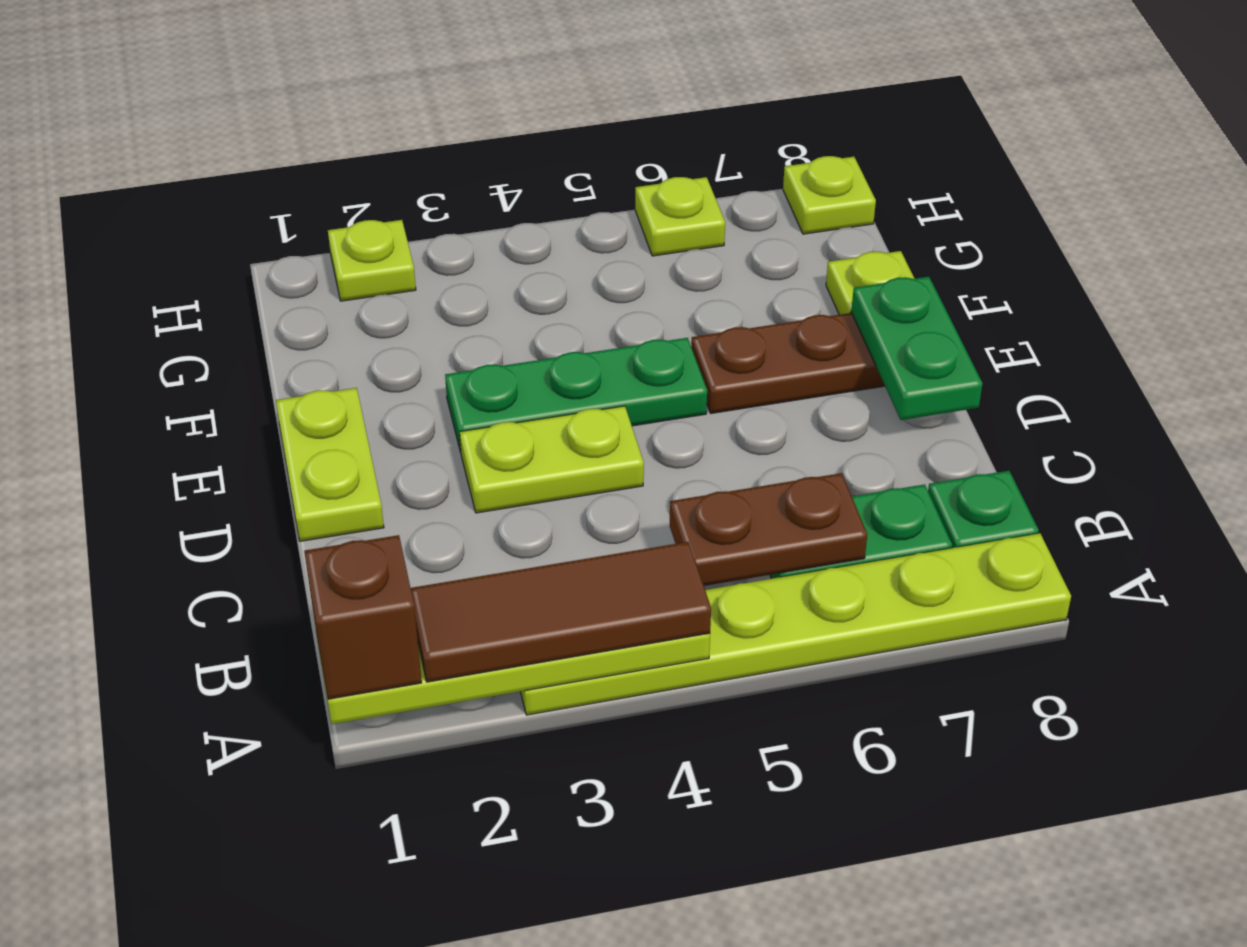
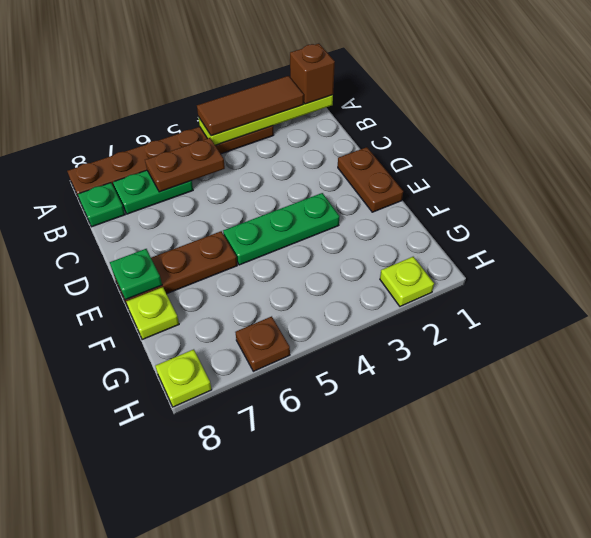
lime 1x6 plate [520,533,1071,715] -> brown 1x6 plate [67,126,274,198]
lime 1x2 plate [276,388,384,541] -> brown 1x2 plate [338,147,403,212]
lime 1x2 plate [460,406,644,513] -> none
green 1x2 plate [851,277,983,420] -> green 1x1 plate [110,249,162,300]
lime 1x1 plate [635,177,725,256] -> brown 1x1 plate [236,316,290,371]

